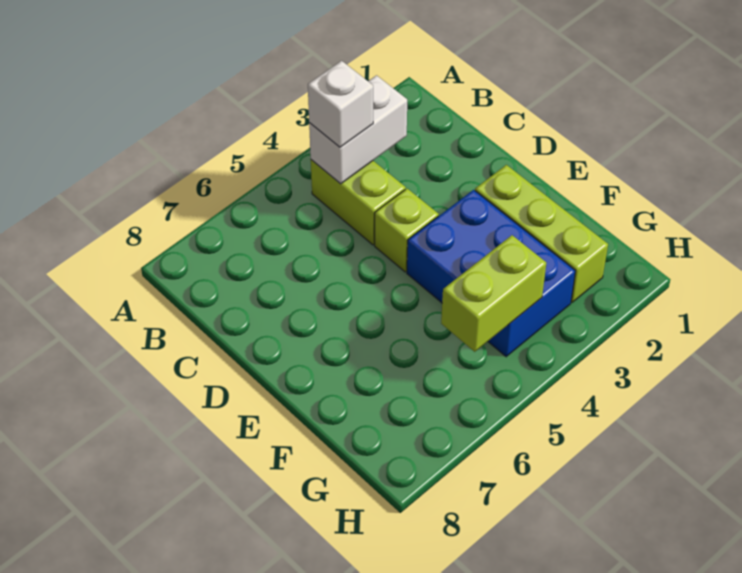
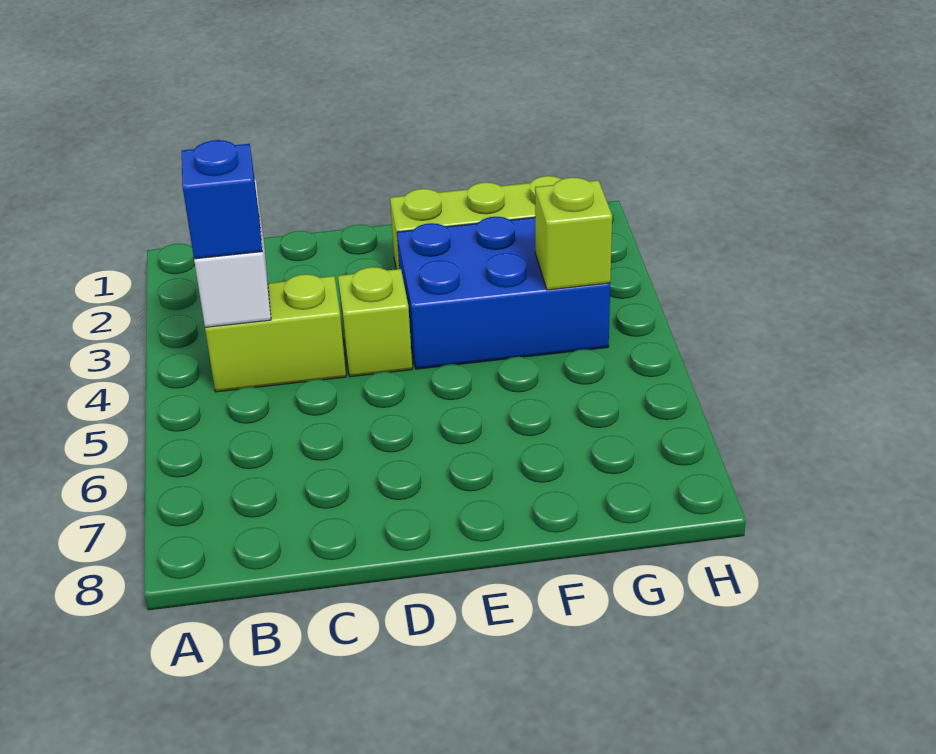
white 1x1 brick [308,61,373,147] -> blue 1x1 brick [182,140,262,259]
lime 1x2 brick [441,235,546,352] -> lime 1x1 brick [535,177,612,290]

